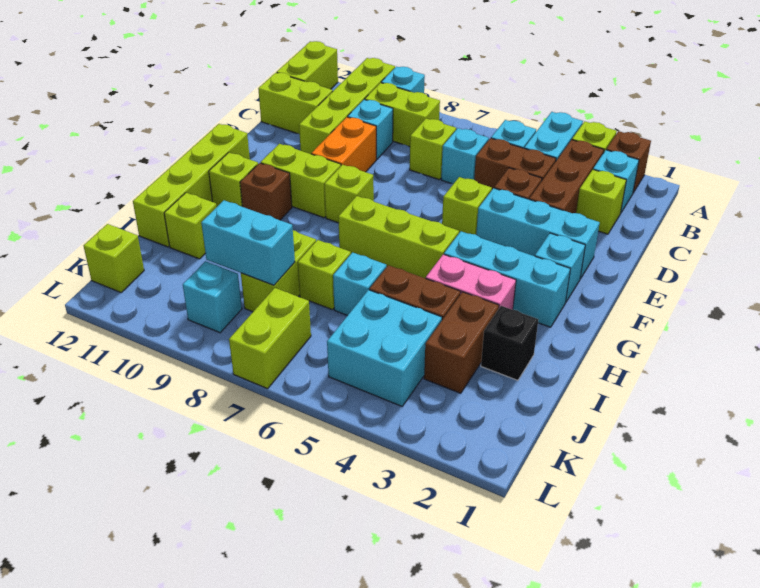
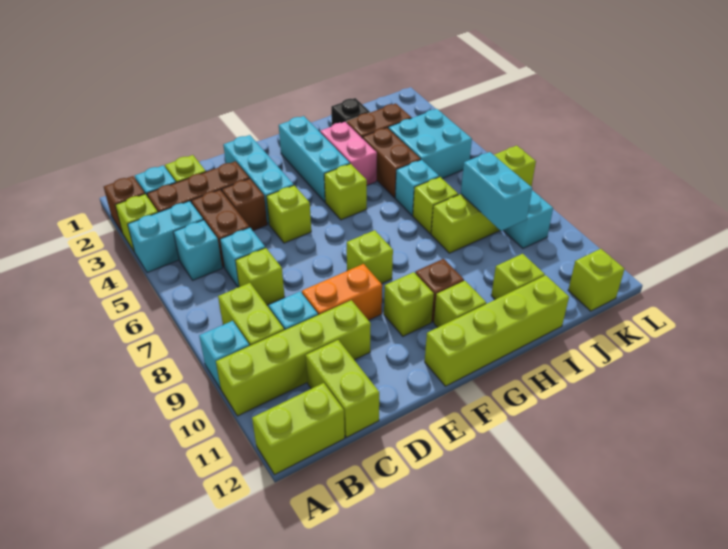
cyan 1x1 brick [535,233,585,303] -> none
lime 1x2 brick [261,144,341,218] -> lime 1x1 brick [384,272,434,336]
lime 1x3 brick [338,196,459,278] -> lime 1x1 brick [324,164,367,220]

